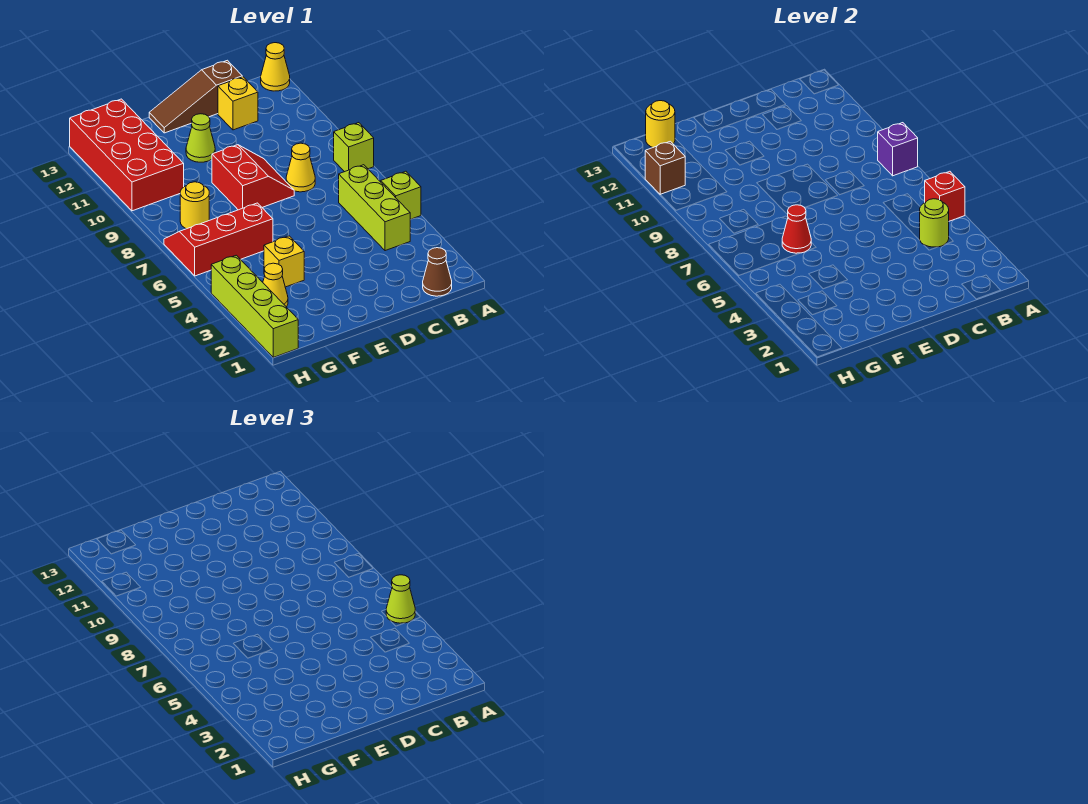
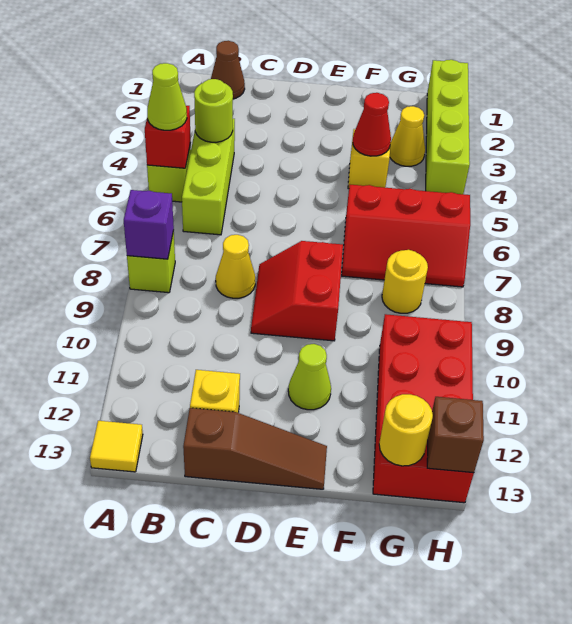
yellow 1x1 cone [261,43,290,91] -> yellow 1x1 tile [90,421,143,472]
red 1x1 cone [782,205,811,253] -> red 1x1 cone moved to [353,93,391,156]
brown 1x1 brick [645,141,685,195] -> brown 1x1 brick moved to [427,397,484,473]

